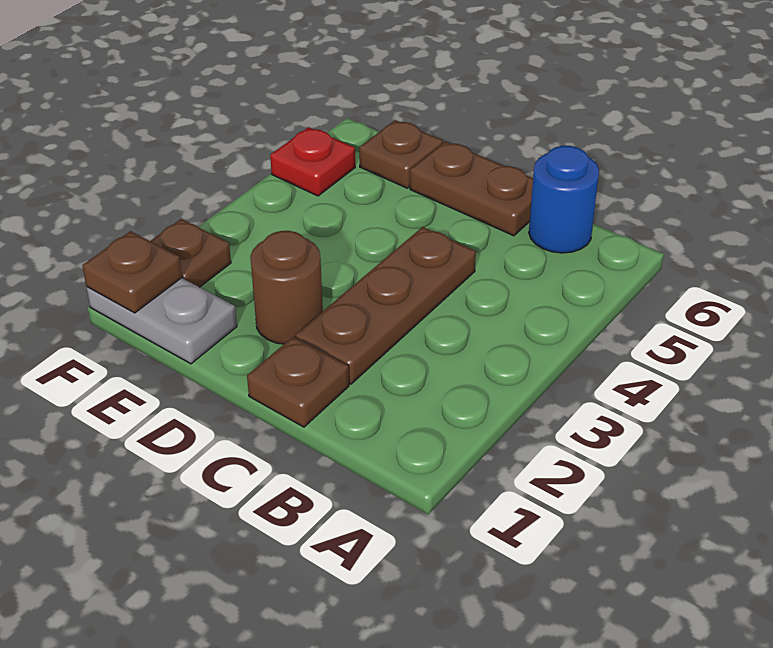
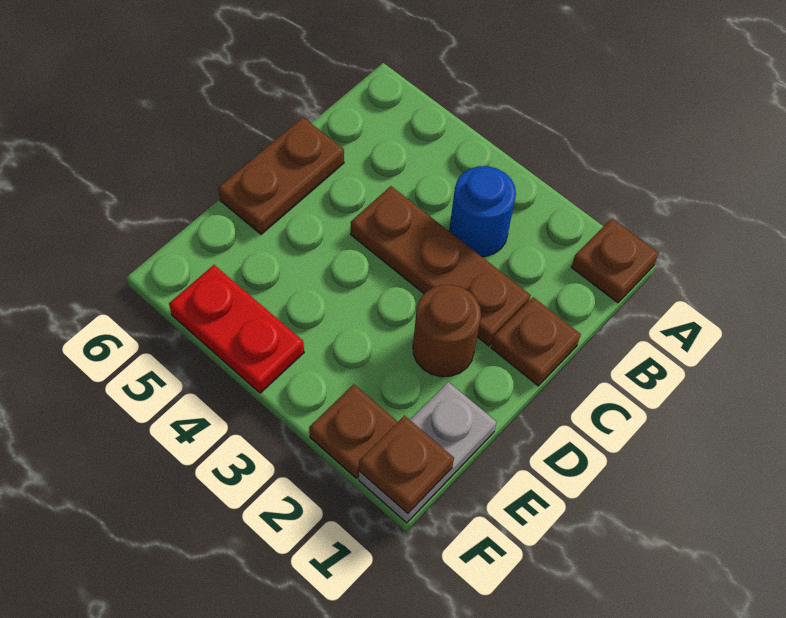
blue 1x1 round brick [529,146,599,253] -> blue 1x1 round brick moved to [450,166,516,257]
brown 1x1 plate [359,120,443,188] -> brown 1x1 plate moved to [572,219,659,303]
red 1x1 plate [270,127,355,196] -> red 1x2 plate [169,265,304,393]

